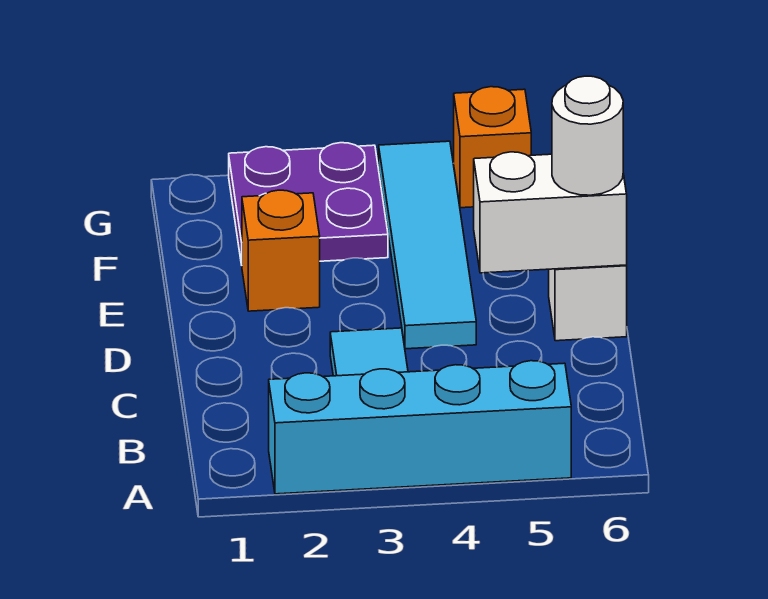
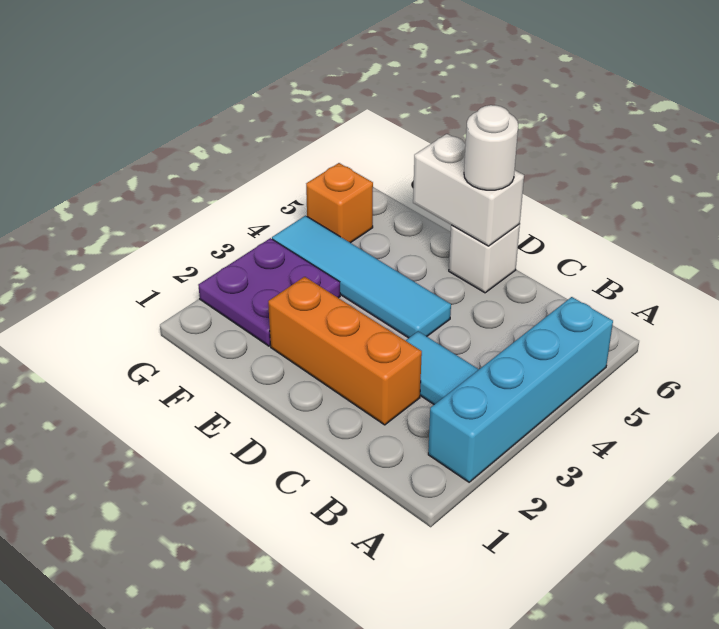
white 1x2 brick [474,152,627,273] -> white 1x2 brick turned to [413,134,524,246]
orange 1x1 brick [242,190,320,311] -> orange 1x3 brick [268,277,422,425]

